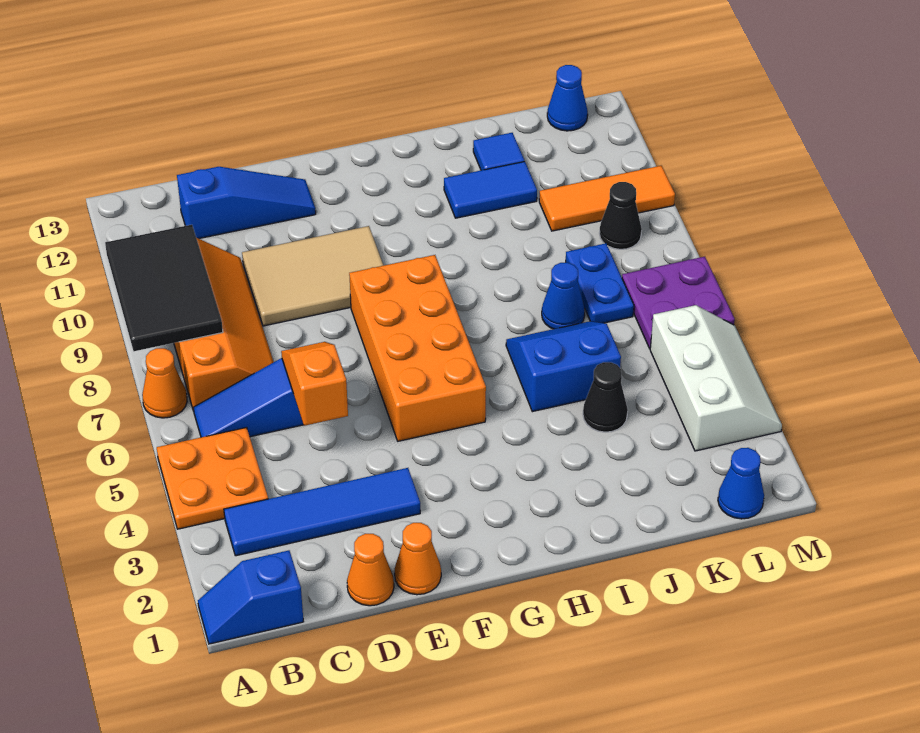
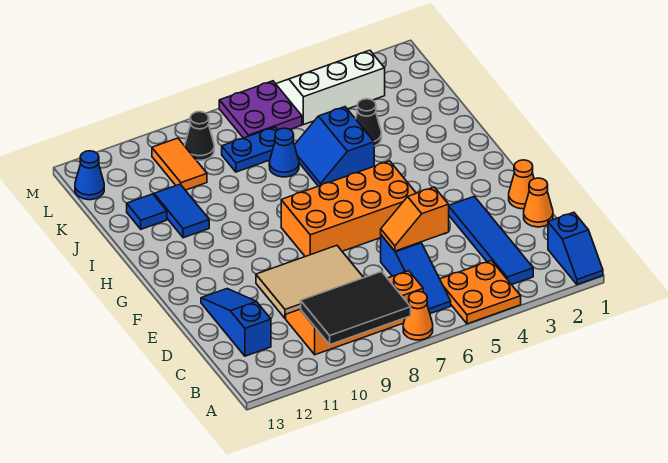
tan 2x3 tile [242,226,384,326] -> tan 2x3 tile turned to [256,245,364,318]
orange 1x3 tile [539,166,675,231] -> orange 1x2 tile [152,138,207,190]
blue 1x1 cone [718,448,764,519] -> none

